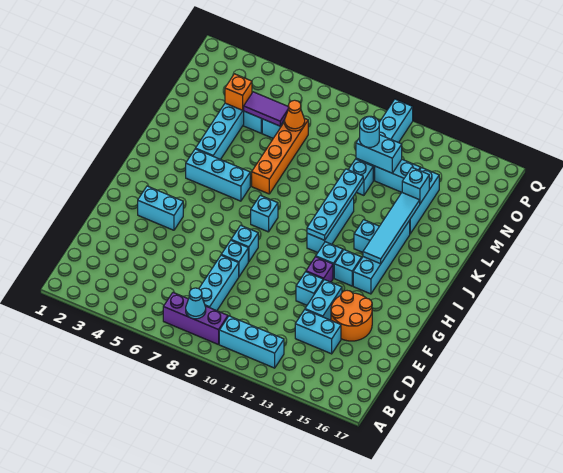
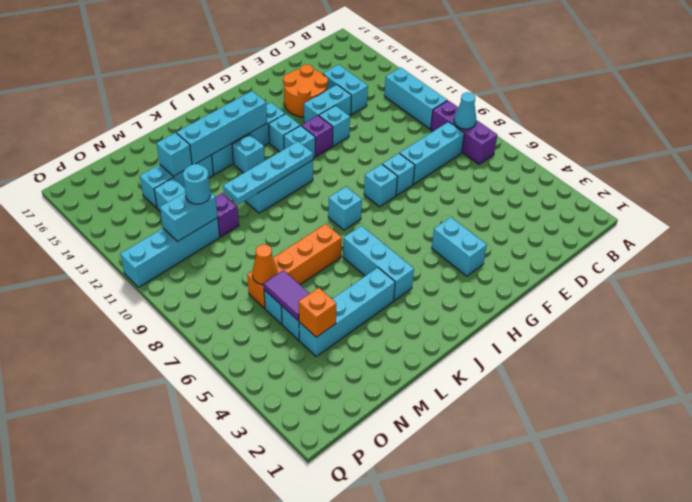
cyan 1x4 tile [363,193,420,264] -> cyan 1x4 brick [177,91,267,165]
cyan 1x1 brick [349,159,374,195] -> purple 1x1 brick [216,193,239,237]
cyan 1x2 brick [356,135,402,173] -> cyan 1x2 brick turned to [160,192,218,242]

